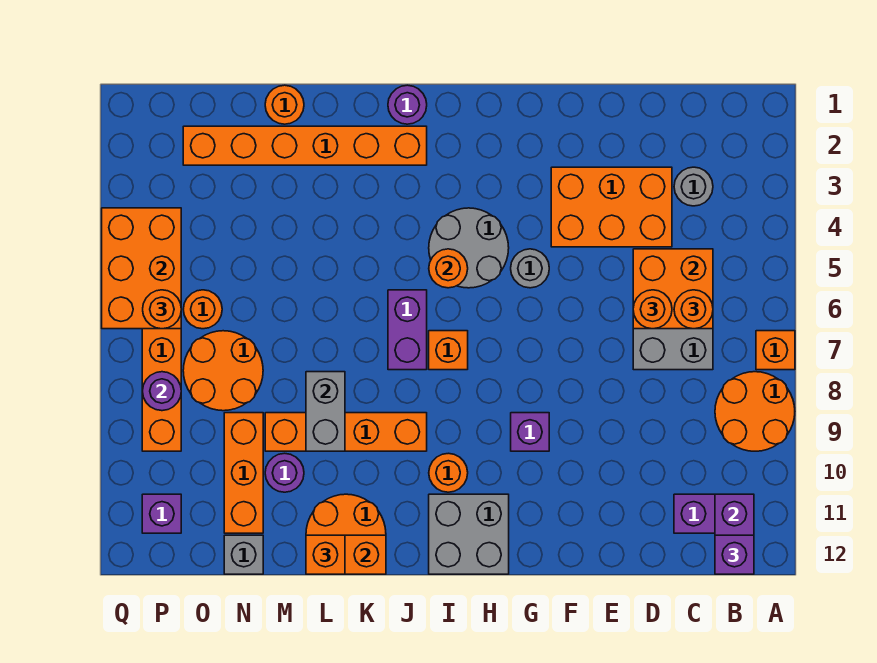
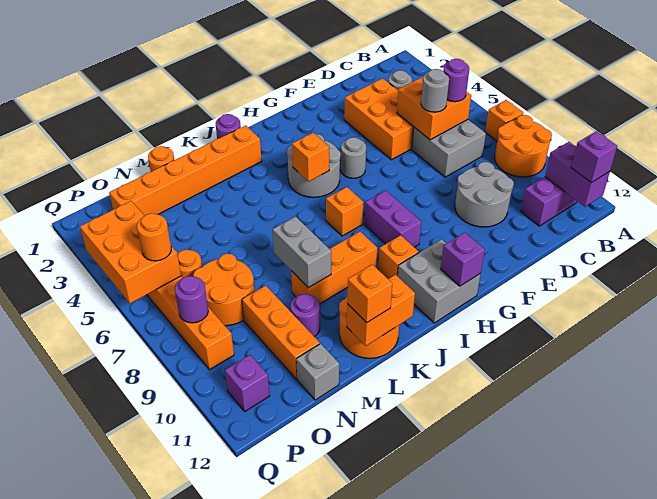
orange 1x1 round brick [674,290,713,329] -> purple 1x1 round brick [443,59,469,102]
orange 2x3 brick [551,167,672,247] -> orange 2x3 brick turned to [344,78,414,160]
orange 1x1 round brick [633,290,672,329] -> grey 1x1 round brick [421,69,449,112]
none -> grey 2x2 round brick [455,162,514,227]
purple 1x1 brick [511,413,549,451] -> purple 1x1 brick moved to [441,233,485,286]
orange 1x1 round brick [429,249,468,288] -> orange 1x1 brick [292,133,329,182]
orange 1x1 round brick [429,453,468,492] -> orange 1x1 brick [378,235,419,279]
purple 1x2 brick [388,290,427,370] -> purple 1x2 brick moved to [364,191,422,247]
orange 1x4 brick [265,413,427,451] -> orange 1x3 brick [291,232,377,304]

